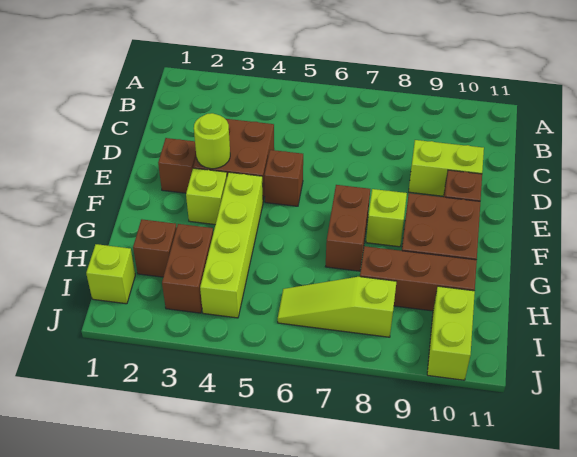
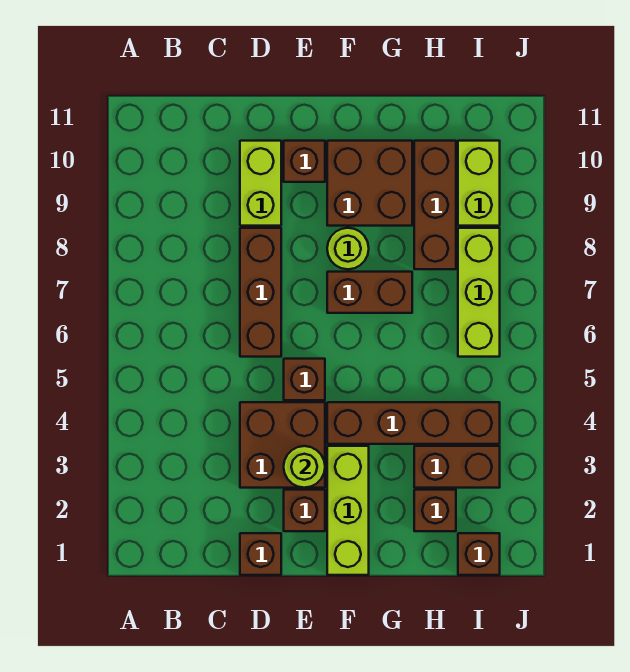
none -> brown 1x1 brick [240,533,281,575]
none -> brown 1x3 brick [240,228,281,357]
lime 1x1 brick [186,168,227,225] -> lime 1x3 brick [327,446,369,575]
lime 1x4 brick [200,172,263,318] -> brown 1x4 brick [327,402,500,444]
lime 1x1 brick [366,189,407,247] -> lime 1x1 round brick [327,228,369,269]
lime 1x1 brick [86,244,135,304] -> brown 1x1 brick [458,533,500,575]
lime 1x3 slope [278,277,397,337] -> lime 1x3 brick [458,228,500,357]
lime 1x2 brick [427,286,475,380] -> lime 1x2 brick turned to [458,141,500,226]

